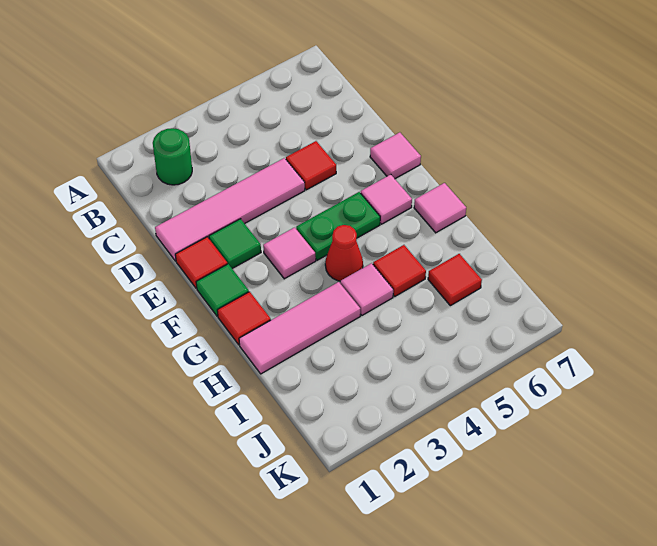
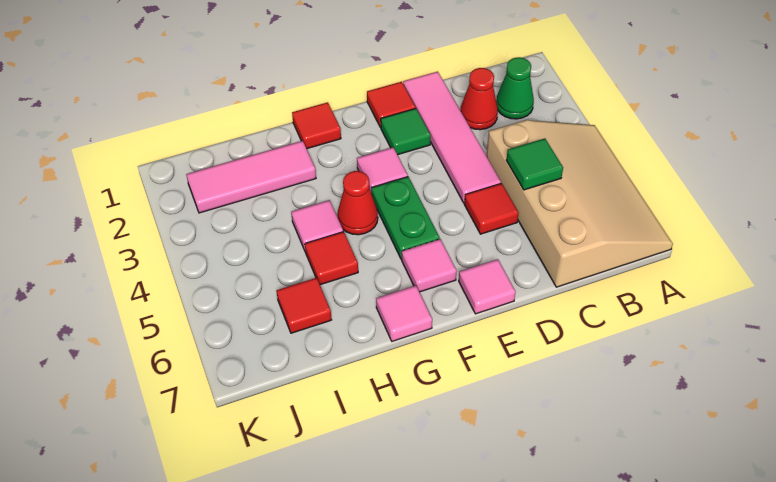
none -> tan 3x4 slope [487,120,673,287]
green 1x1 round brick [153,128,192,185] -> green 1x1 cone [496,57,534,119]
none -> red 1x1 cone [460,68,498,130]
green 1x1 tile [196,264,249,316] -> green 1x1 tile moved to [506,138,563,190]
pink 1x3 tile [239,282,360,374] -> pink 1x3 tile turned to [186,141,316,213]

